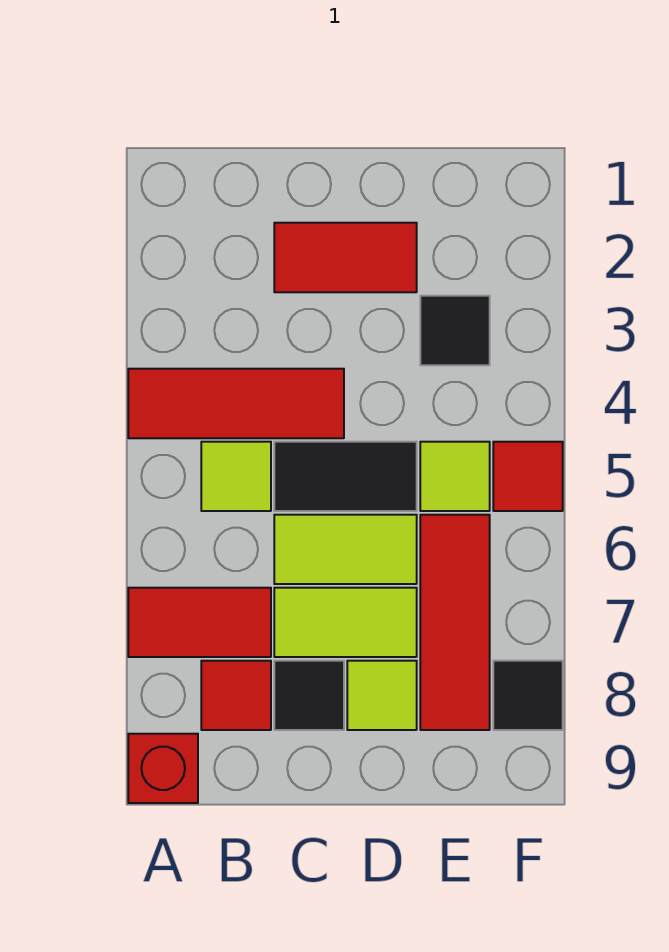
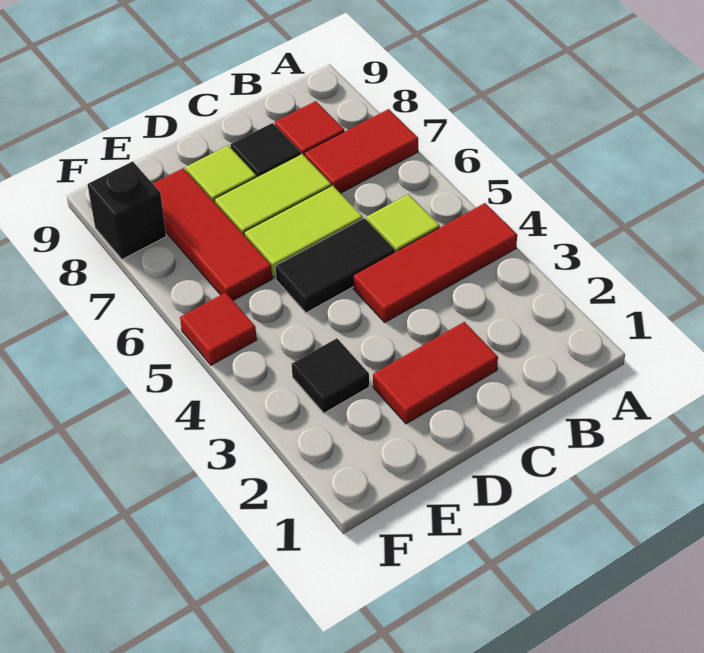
red 1x1 brick [128,734,198,803] -> none
lime 1x1 tile [420,442,490,511] -> none
black 1x1 tile [493,661,563,730] -> black 1x1 brick [88,161,166,259]

